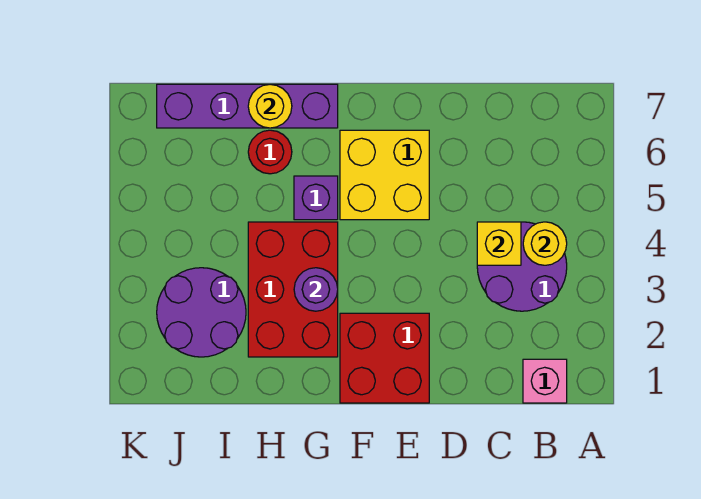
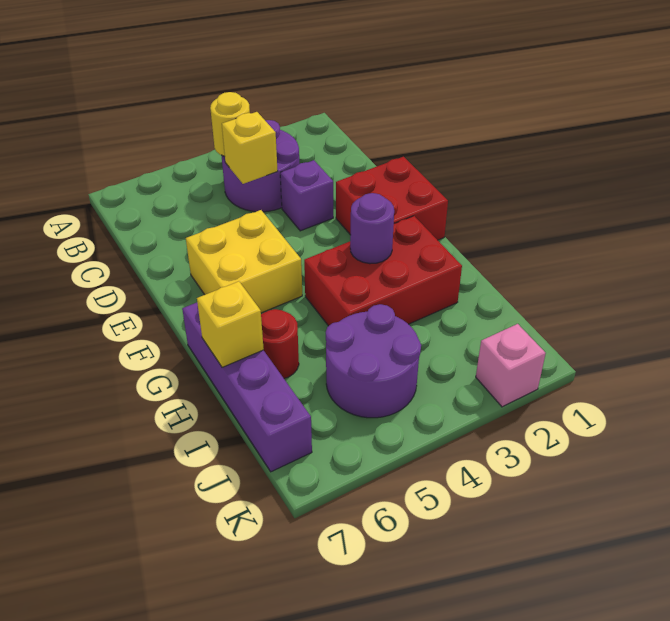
pink 1x1 brick [523,359,567,403] -> pink 1x1 brick moved to [476,324,546,407]
purple 1x1 brick [294,176,338,220] -> purple 1x1 brick moved to [280,160,333,231]
yellow 1x1 round brick [248,84,292,128] -> yellow 1x1 brick [197,281,264,367]
purple 2x2 round brick [157,268,246,357] -> purple 2x2 round brick moved to [326,304,421,418]

